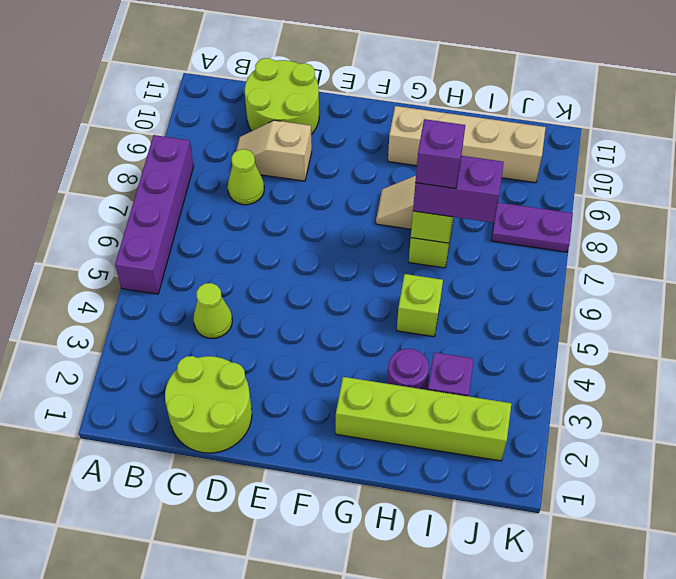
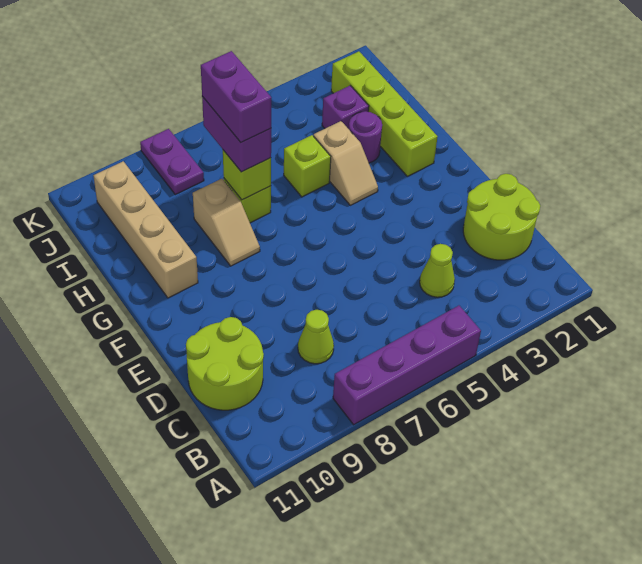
tan 1x2 slope [236,120,312,181] -> tan 1x2 slope moved to [314,121,378,205]
purple 1x1 brick [415,119,465,189] -> purple 1x2 brick [201,51,271,142]

